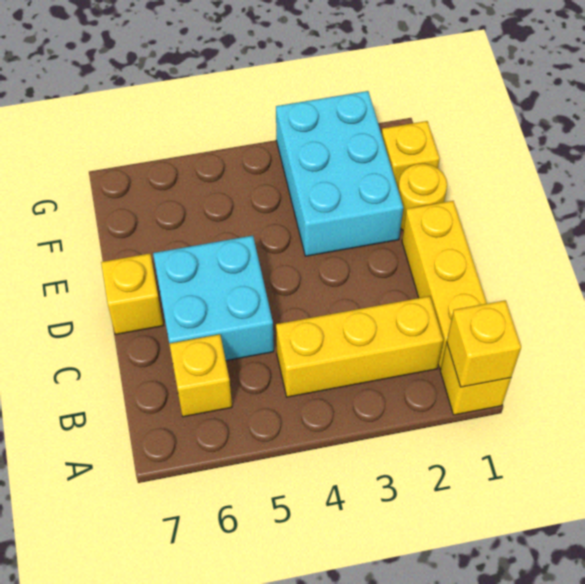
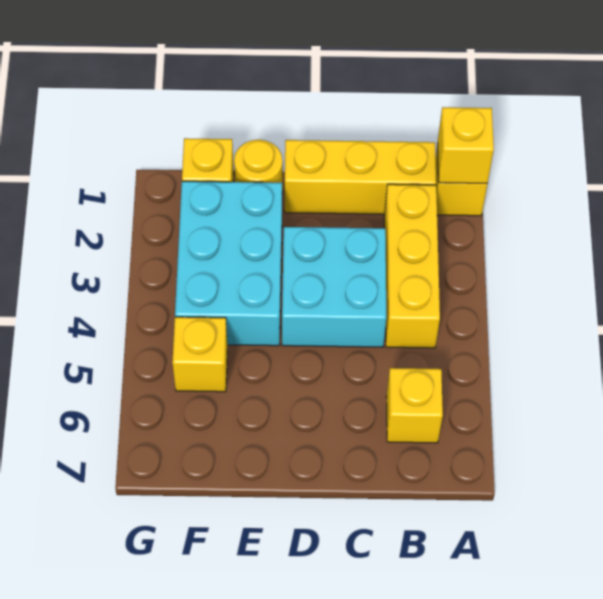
cyan 2x2 brick [153,236,274,361] -> cyan 2x2 brick moved to [282,227,386,347]
yellow 1x1 brick [101,254,163,334] -> yellow 1x1 brick moved to [172,317,227,392]
cyan 2x3 brick [276,91,403,256] -> cyan 2x3 brick turned to [175,181,282,346]

